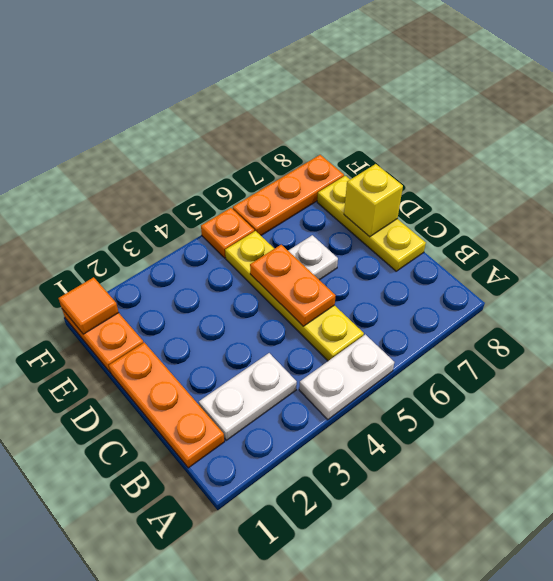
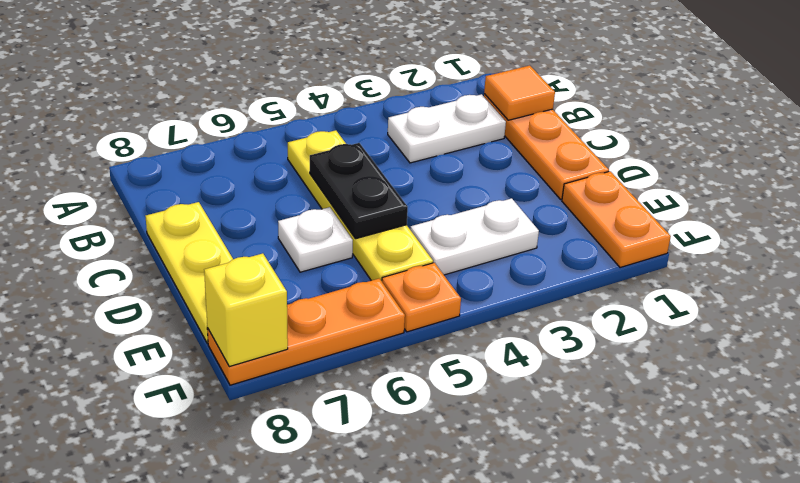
white 1x2 plate [299,334,394,420] -> white 1x2 plate moved to [410,198,539,275]
orange 1x2 plate [250,245,336,326] -> black 1x2 plate [310,143,408,239]
yellow 1x1 brick [344,164,403,237] -> yellow 1x1 brick moved to [204,253,288,367]
orange 1x1 tile [59,277,119,334] -> orange 1x1 tile moved to [484,65,555,120]

